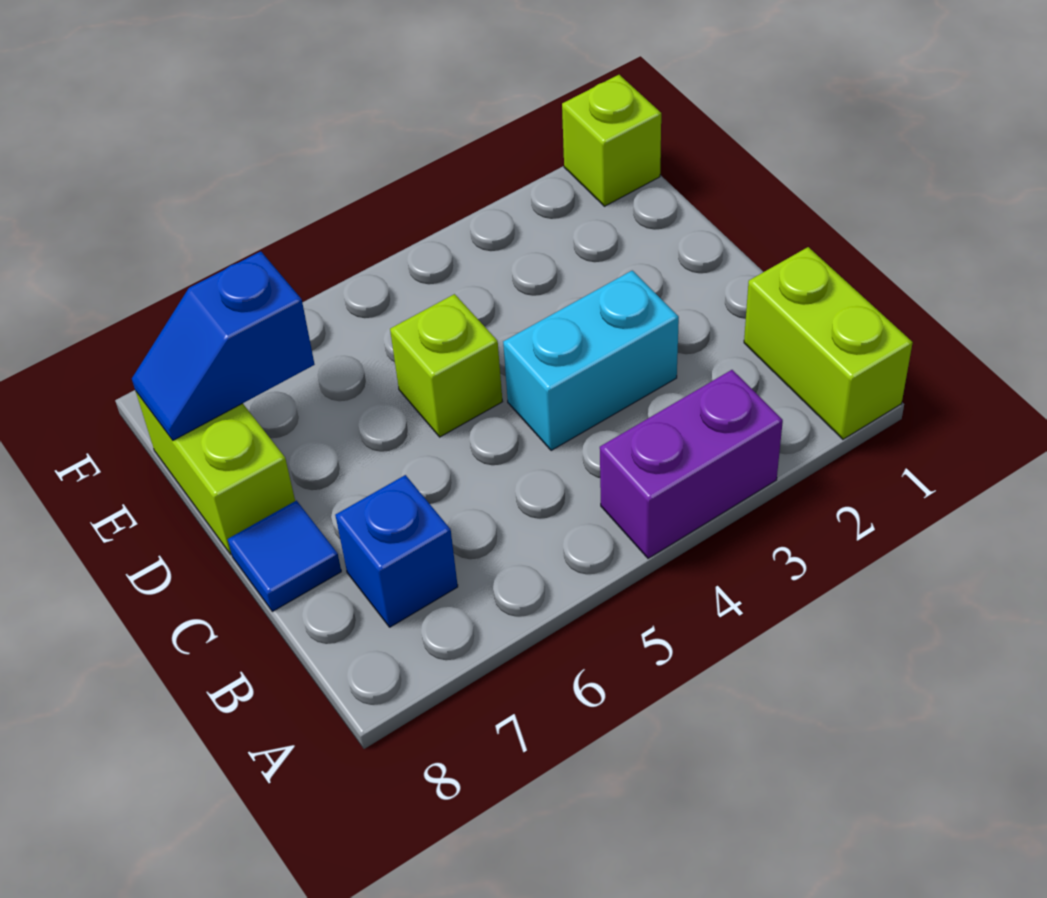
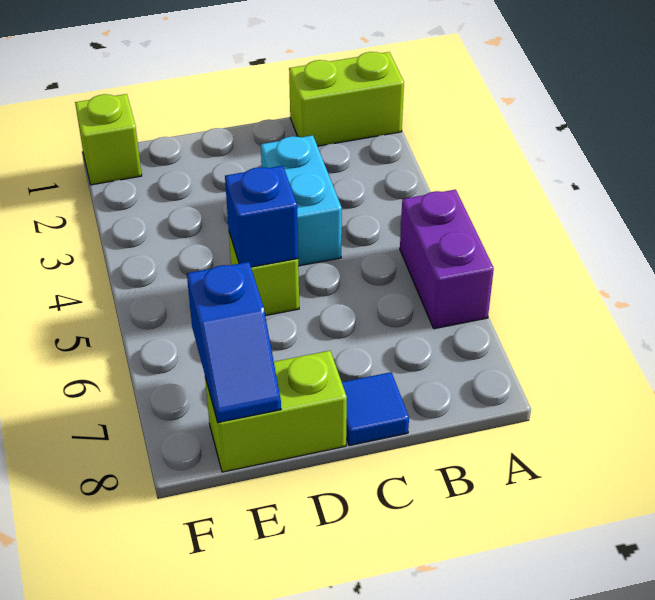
purple 1x2 brick [600,370,783,558] -> purple 1x2 brick moved to [400,189,494,329]
blue 1x1 brick [335,475,458,627] -> blue 1x1 brick moved to [225,166,298,267]

